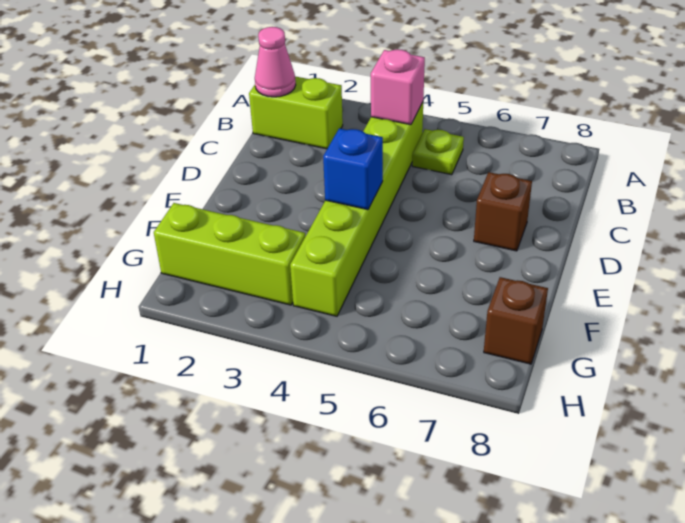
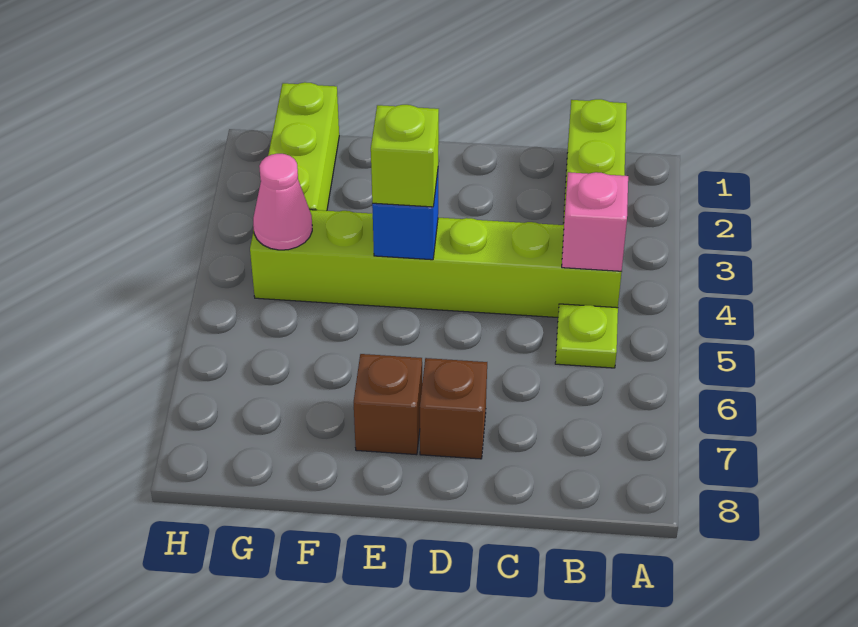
pink 1x1 cone [255,27,296,97] -> pink 1x1 cone moved to [253,154,312,250]
none -> lime 1x1 brick [371,105,439,207]
brown 1x1 brick [484,277,548,364] -> brown 1x1 brick moved to [354,354,422,455]

